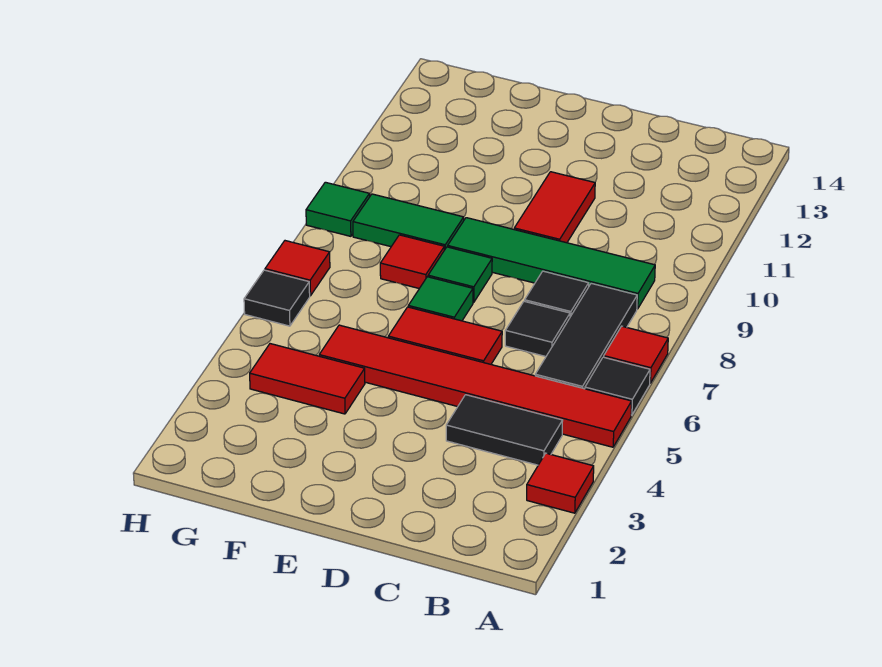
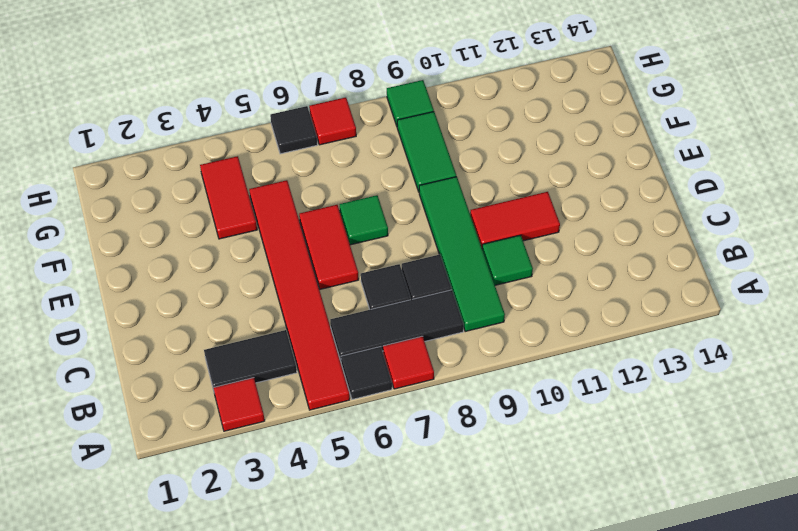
black 1x2 tile [446,395,563,465] -> black 1x2 tile turned to [204,330,297,387]
green 1x1 tile [428,247,492,302] -> green 1x1 tile moved to [482,235,533,285]
red 1x1 tile [380,235,444,288] -> none

